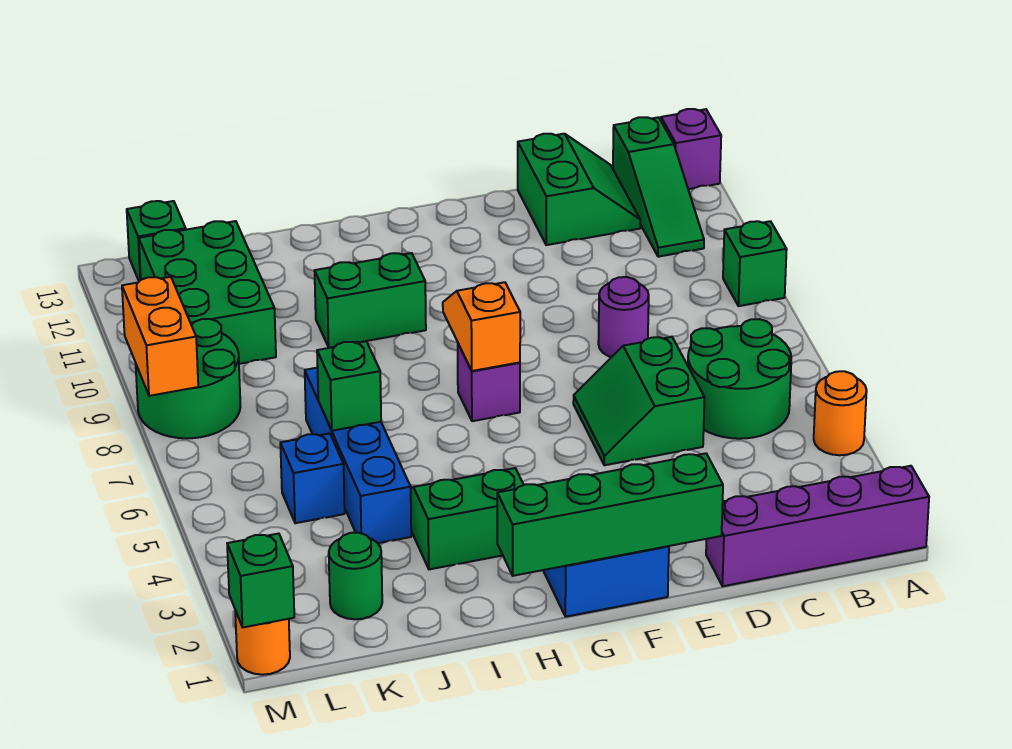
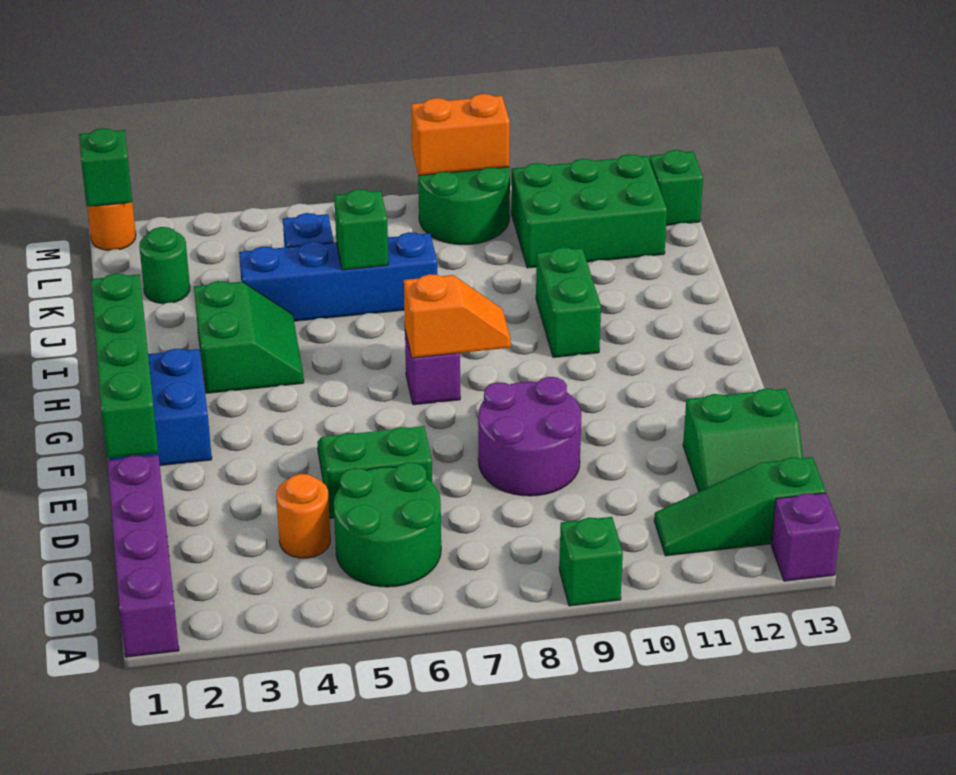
orange 1x1 round brick [814,371,867,455] -> orange 1x1 round brick moved to [276,474,330,558]
purple 1x1 round brick [598,277,649,357] -> purple 2x2 round brick [478,377,581,496]

